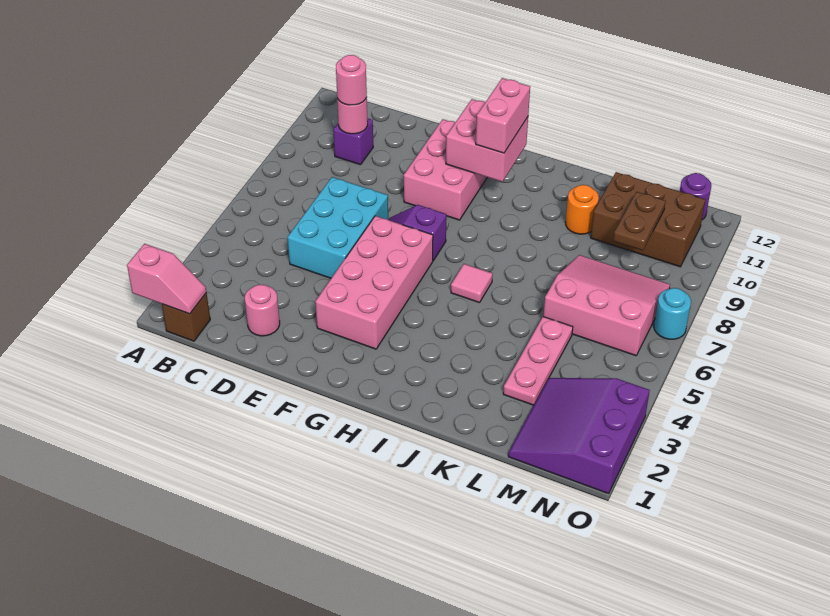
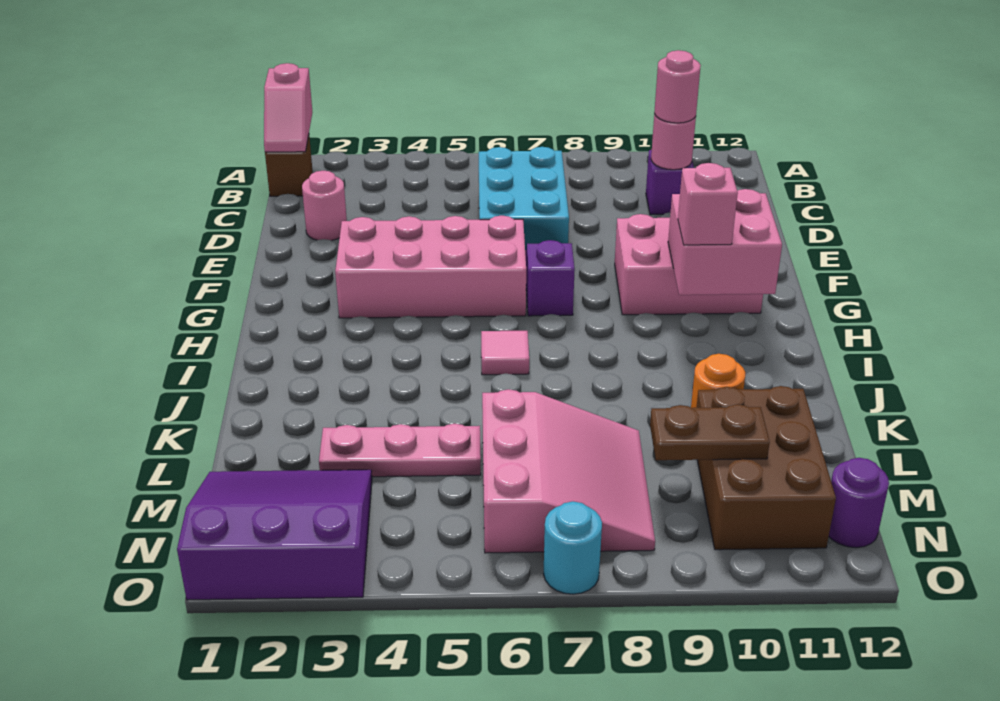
cyan 2x3 brick [287,177,388,278] -> cyan 2x3 brick turned to [479,147,569,253]
pink 1x2 brick [476,78,530,153] -> pink 1x1 brick [678,163,738,245]

